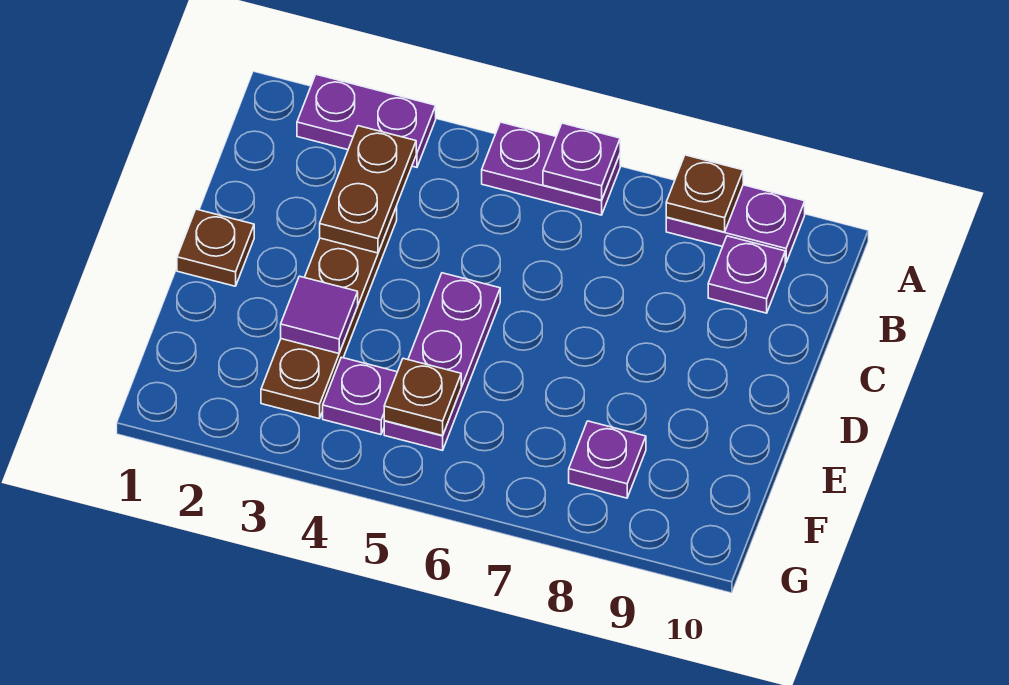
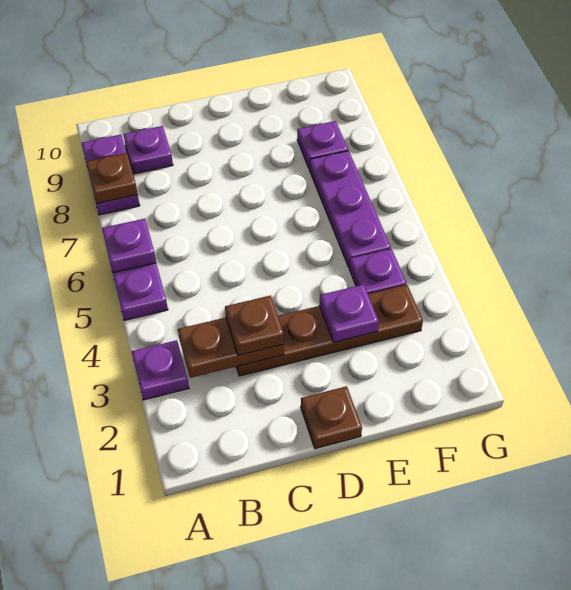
purple 1x2 plate [297,74,436,167] -> purple 1x1 plate [132,340,189,400]
purple 1x3 plate [384,273,500,450] -> purple 1x3 plate turned to [309,151,391,267]
purple 1x1 tile [281,276,358,353] -> purple 1x1 plate [319,285,379,342]
brown 1x1 plate [384,358,461,436] -> brown 1x1 plate moved to [225,296,284,355]

